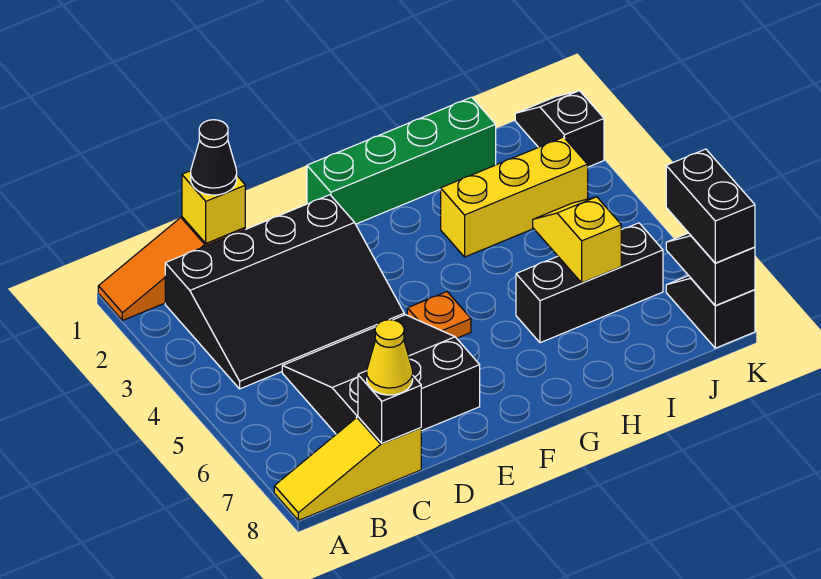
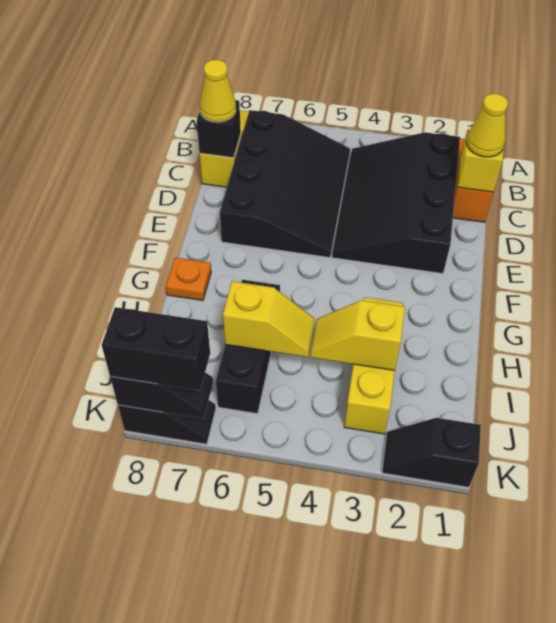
black 1x1 cone [191,120,237,195] -> yellow 1x1 cone [466,94,508,157]
black 3x3 slope [282,315,480,434] -> black 3x4 slope [220,110,350,257]
green 1x4 brick [307,97,496,224] -> none
orange 1x1 plate [407,292,471,338] -> orange 1x1 plate moved to [166,258,211,300]
none -> yellow 1x2 slope [310,300,405,370]
black 1x2 slope [515,91,604,167] -> black 1x2 slope turned to [382,418,481,487]

